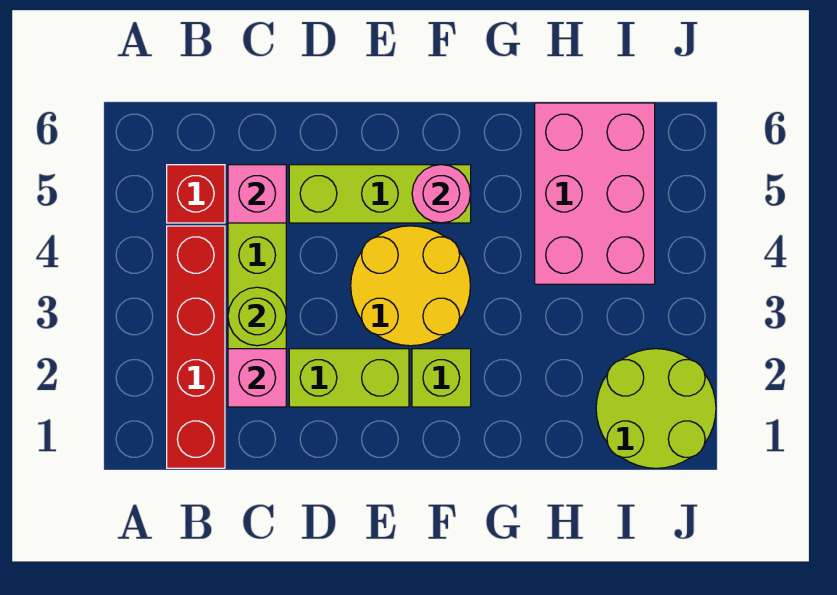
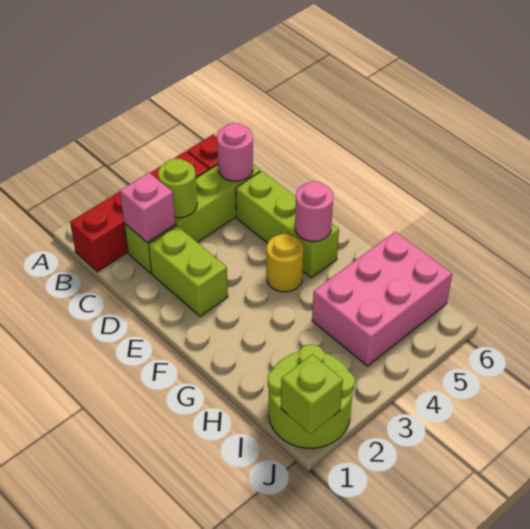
pink 1x1 brick [228,165,286,223] -> pink 1x1 round brick [217,123,253,181]
yellow 2x2 round brick [351,226,470,346] -> yellow 1x1 round brick [267,234,304,292]
lime 1x1 brick [412,349,471,407] -> lime 1x1 brick moved to [281,354,343,434]

